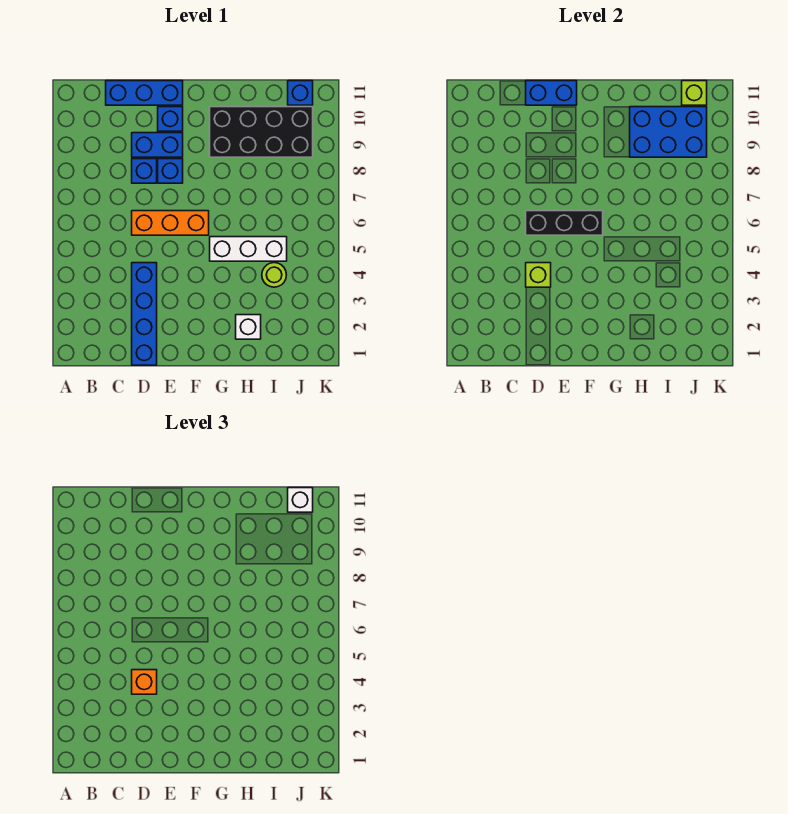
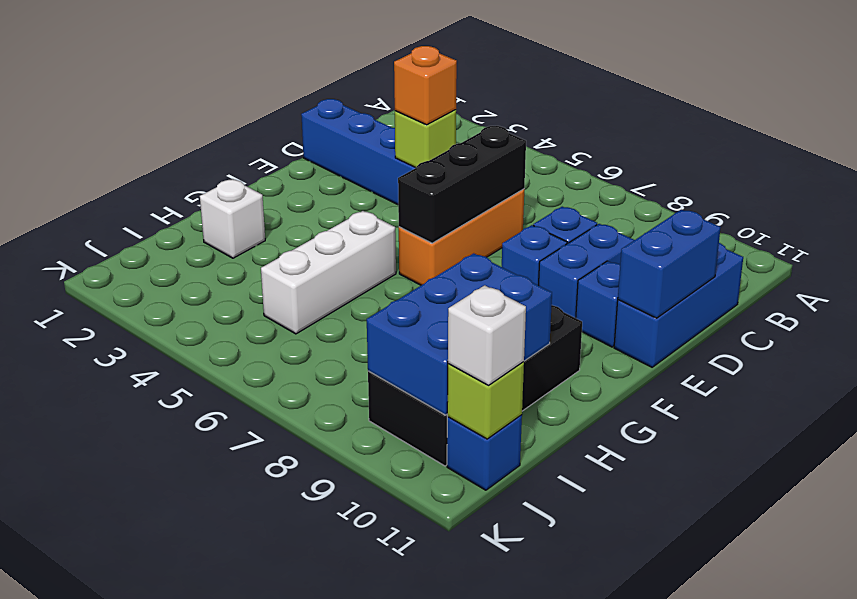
lime 1x1 round brick [262,263,286,287] -> none

